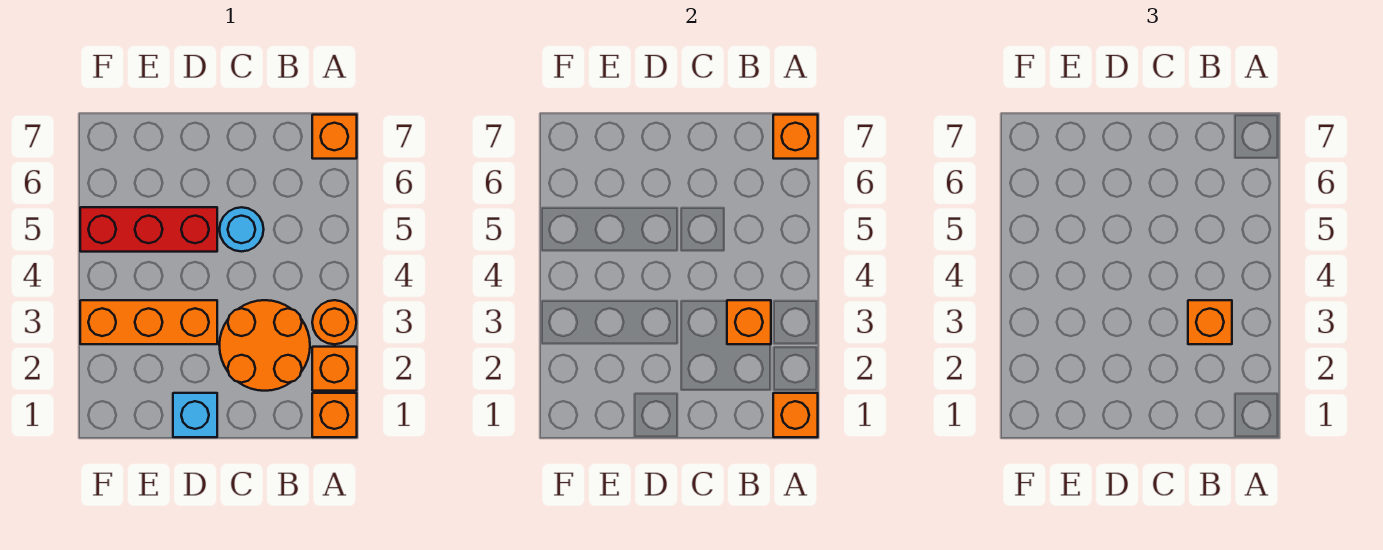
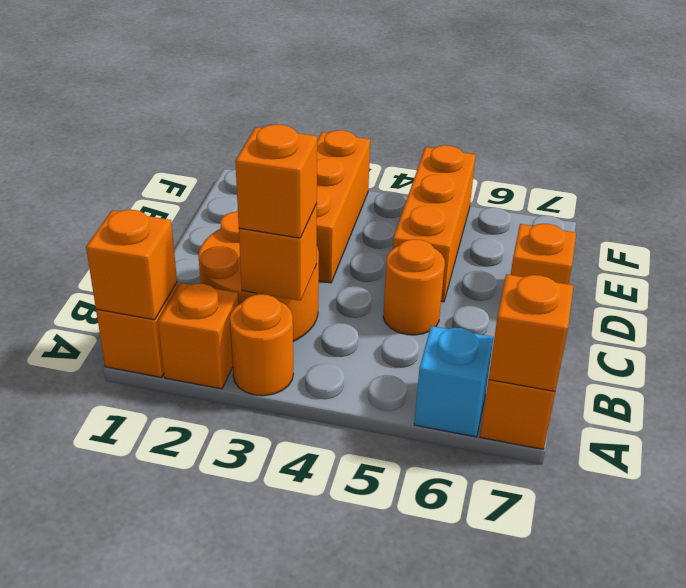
cyan 1x1 round brick [219,207,264,252] -> orange 1x1 round brick [383,239,445,335]
cyan 1x1 brick [173,393,217,437] -> cyan 1x1 brick moved to [414,326,494,437]
red 1x3 brick [80,207,217,252] -> orange 1x3 brick [393,145,476,302]
none -> orange 1x1 brick [511,224,576,284]

